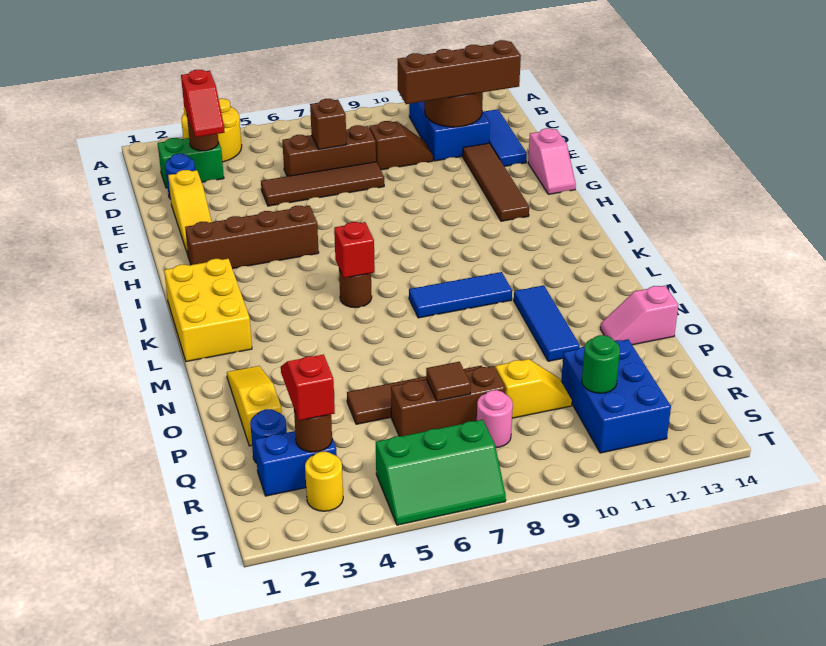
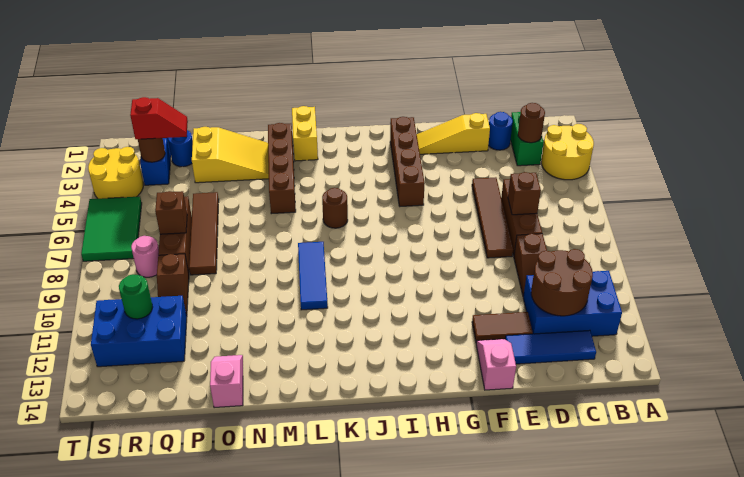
red 1x2 slope [181,70,225,137] -> none
brown 1x4 brick [397,40,521,104] -> brown 1x4 brick moved to [268,123,296,214]
brown 1x4 tile [463,143,529,221] -> brown 1x2 tile [472,312,533,341]
pink 1x2 slope [528,128,576,194] -> pink 1x2 slope turned to [476,339,516,390]
yellow 2x3 brick [164,259,252,362] -> yellow 1x2 brick [292,106,318,161]
red 1x1 brick [334,222,375,278] -> none
blue 1x3 tile [514,285,580,361] -> none
yellow 1x3 slope [227,366,282,446] -> yellow 2x3 slope [192,127,269,183]
brown 1x1 tile [426,362,471,401] -> brown 1x1 brick [155,191,187,234]
yellow 1x2 slope [495,359,572,418] -> brown 1x2 slope [157,254,189,316]
yellow 1x1 round brick [305,452,343,511] -> yellow 2x2 round brick [88,147,143,199]
green 2x3 slope [376,420,506,525] -> green 2x3 tile [81,196,142,261]

